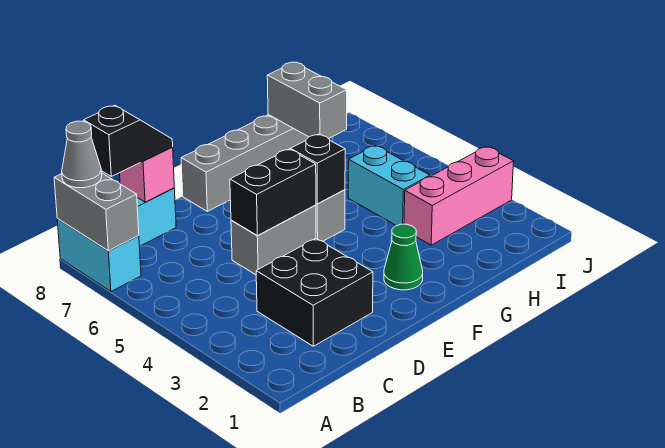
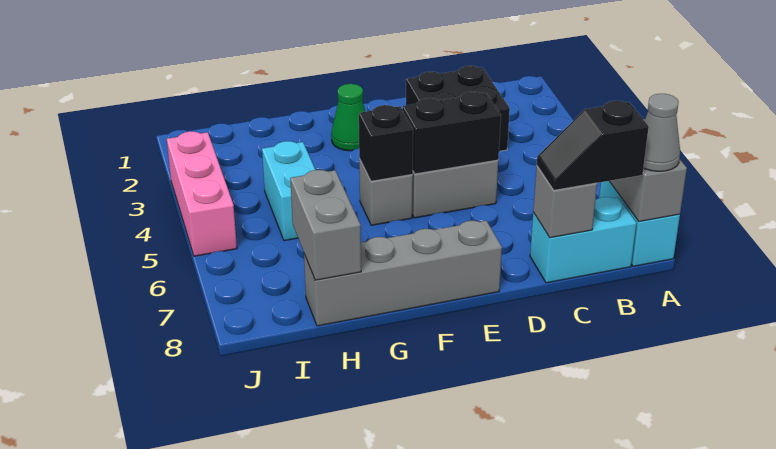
pink 1x1 brick [120,147,174,202] -> grey 1x1 brick [533,166,597,238]
pink 1x3 brick [404,147,514,245] -> pink 1x3 brick turned to [167,131,237,256]

